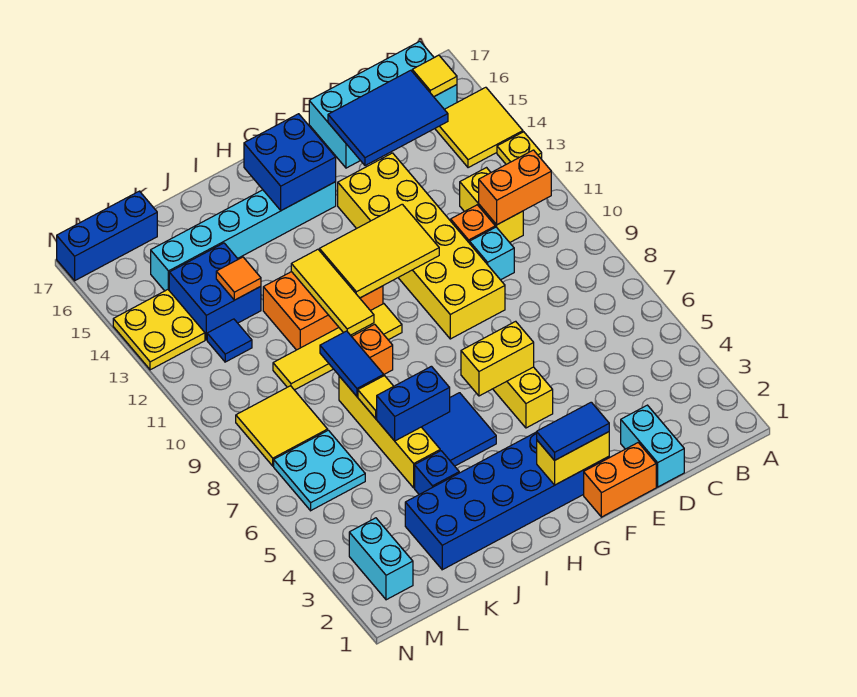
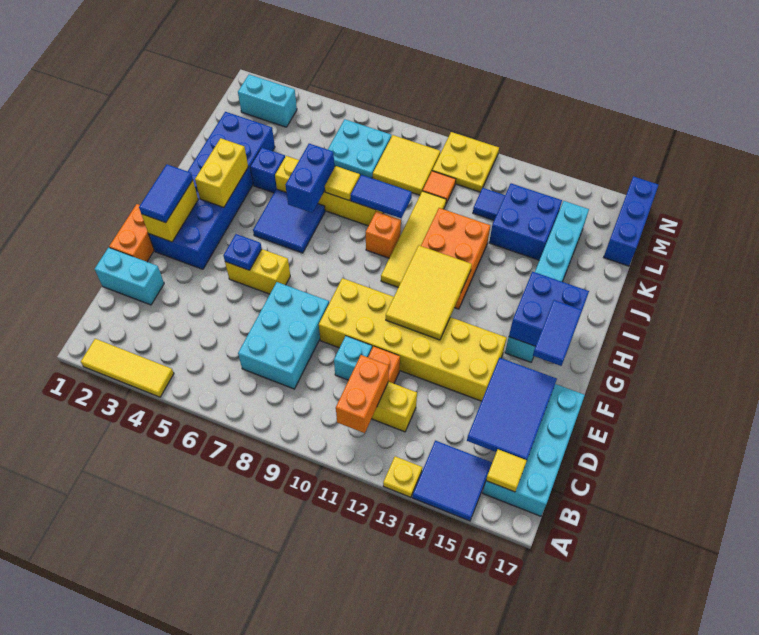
yellow 2x2 tile [435,87,523,168] -> blue 2x2 tile [412,441,492,521]
none -> cyan 2x3 brick [238,282,329,389]
none -> blue 1x1 plate [223,234,262,270]
yellow 1x2 brick [461,321,534,396] -> yellow 1x2 brick moved to [195,138,248,207]
none -> blue 1x2 tile [533,300,582,366]
yellow 1x3 tile [291,249,374,335] -> yellow 1x3 tile moved to [81,339,174,397]
orange 1x1 tile [216,257,261,300] -> orange 1x1 tile moved to [423,171,456,203]
yellow 2x2 plate [113,290,205,370] -> yellow 2x2 plate moved to [432,132,499,192]

